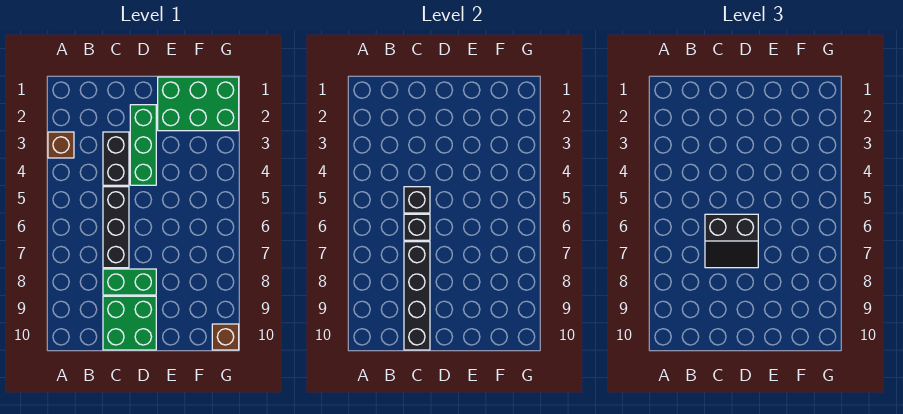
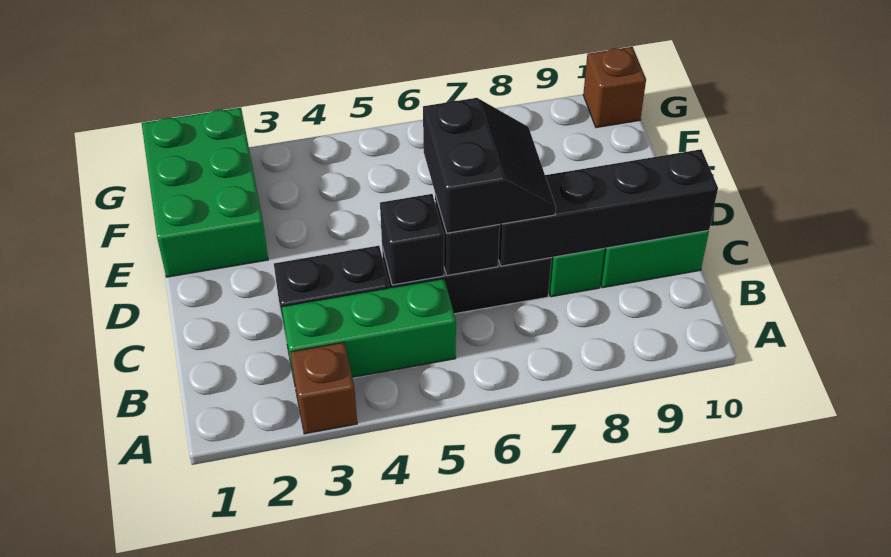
green 1x3 brick [130,105,156,185] -> green 1x3 brick moved to [282,279,456,383]

